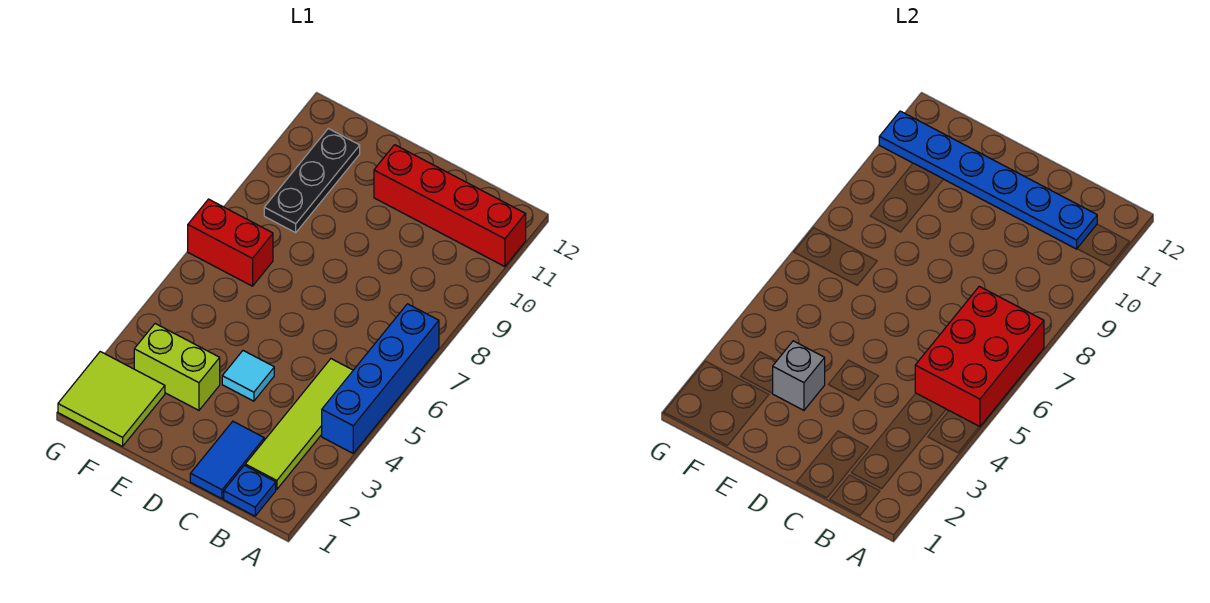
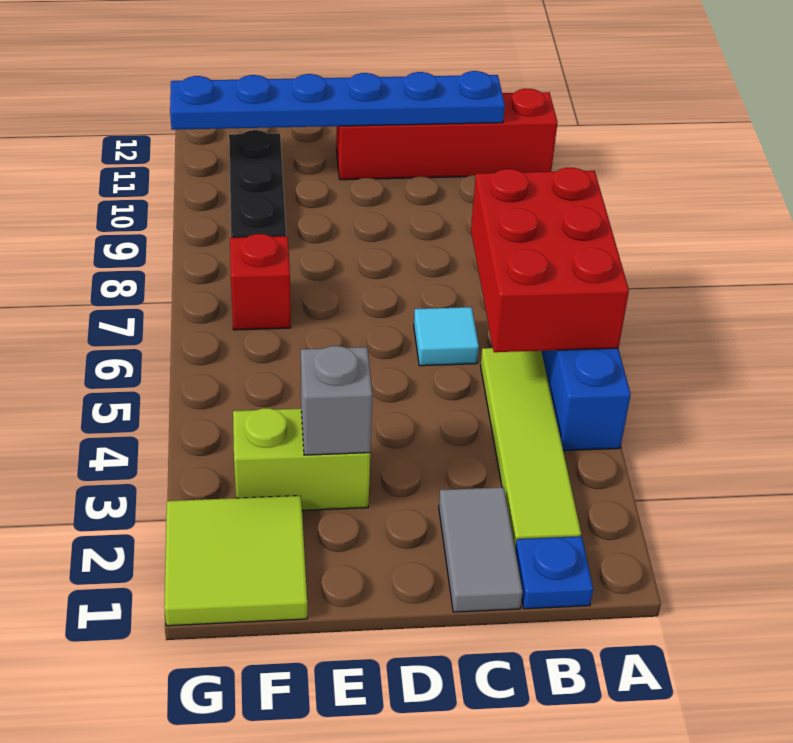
blue 1x2 tile [190,421,264,499] -> grey 1x2 tile [439,487,523,612]
cyan 1x1 tile [222,351,274,401] -> cyan 1x1 tile moved to [414,307,479,366]
red 1x2 brick [188,199,273,286] -> red 1x1 brick [230,234,291,330]

